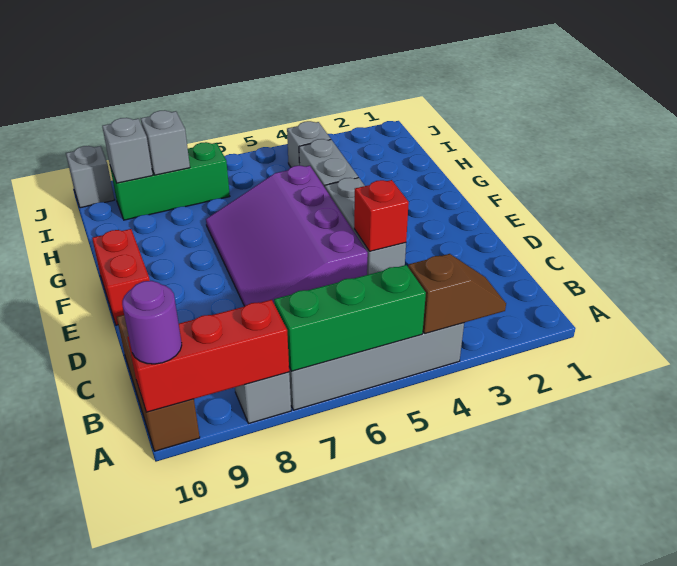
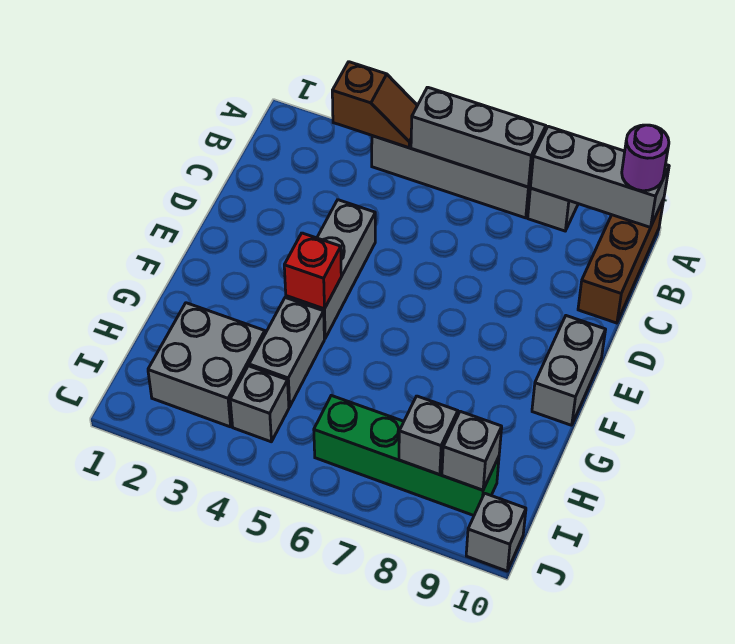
brown 1x2 slope [408,254,506,333] -> brown 1x2 slope turned to [332,62,417,148]
green 1x3 brick [274,265,426,371] -> grey 1x3 brick [411,87,546,187]
red 1x3 brick [127,300,289,412] -> grey 1x3 brick [530,126,669,227]
red 1x1 brick [354,180,409,251] -> red 1x1 brick moved to [284,233,341,309]
purple 3x4 slope [206,166,368,306] -> none
red 1x2 brick [92,229,150,325] -> grey 1x2 brick [532,316,606,425]
none -> grey 2x2 brick [148,303,265,427]
green 1x3 brick [110,142,230,220] -> green 1x4 brick [314,396,499,515]

